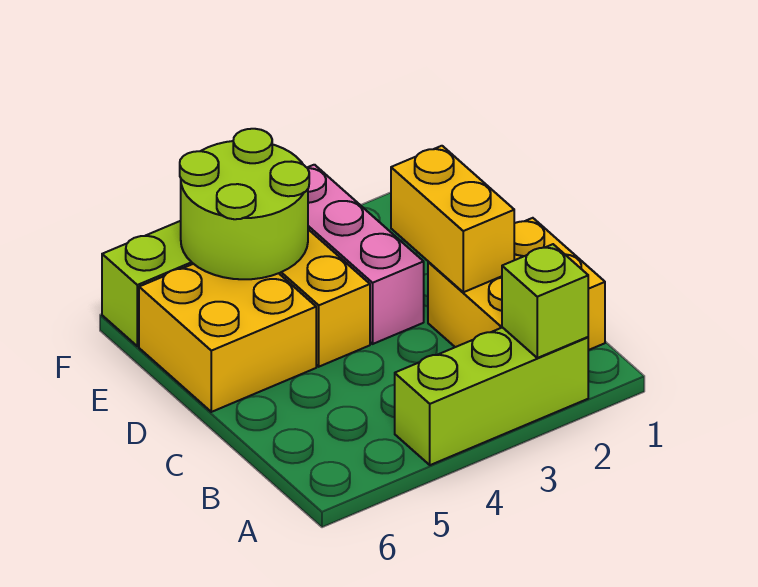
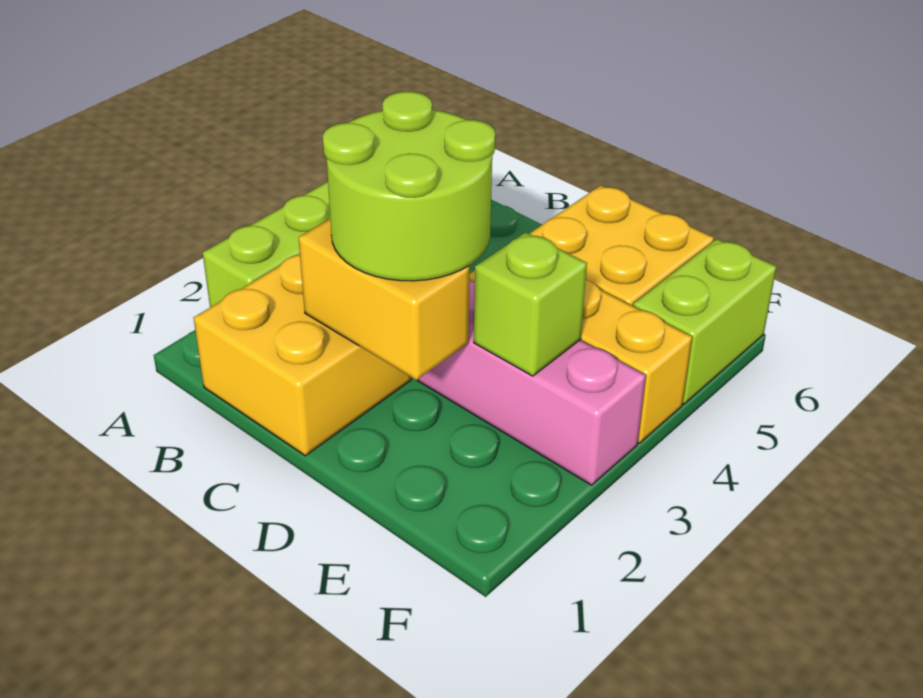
lime 1x1 brick [502,244,588,358] -> lime 1x1 brick moved to [474,232,587,376]
lime 2x2 round brick [180,129,309,279] -> lime 2x2 round brick moved to [323,92,495,281]

